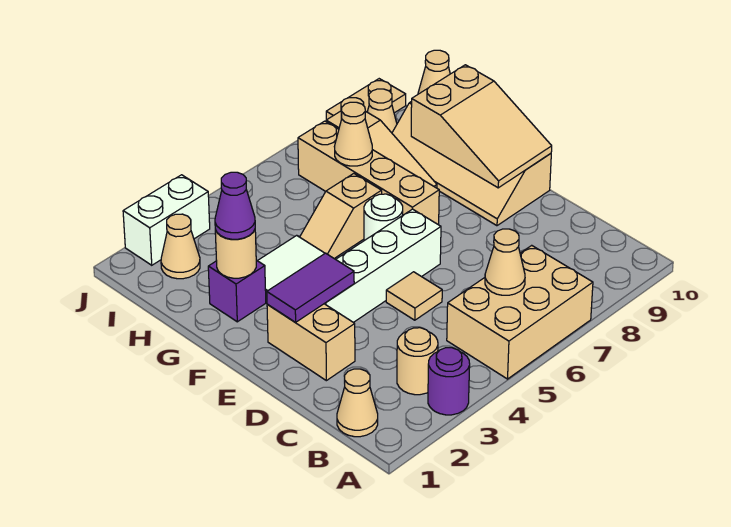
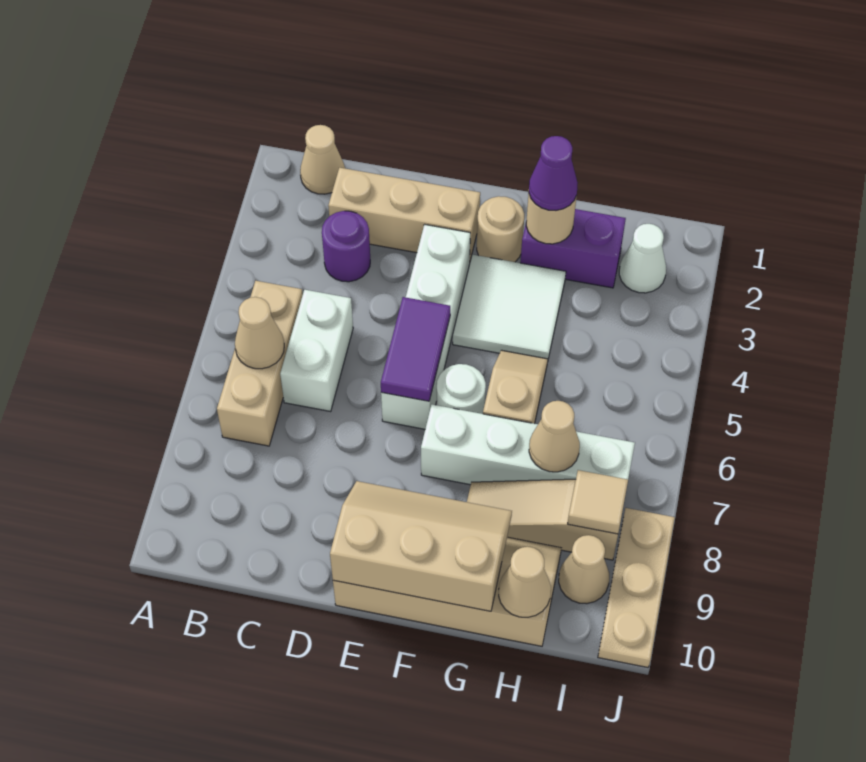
purple 1x1 round brick [428,348,470,415] -> purple 1x1 round brick moved to [322,211,370,282]
tan 2x3 brick [447,245,593,379] -> tan 1x3 brick [217,281,303,446]
tan 1x1 round brick [397,328,438,395] -> tan 1x1 round brick moved to [477,196,524,262]
tan 1x2 brick [267,304,355,381] -> tan 1x3 brick [328,168,480,261]
tan 1x1 tile [386,272,442,320] -> tan 1x1 tile moved to [568,470,628,534]
purple 1x2 tile [267,253,354,322] -> purple 1x2 tile moved to [381,297,450,401]
tan 2x3 slope [411,65,552,188] -> tan 2x3 slope turned to [330,481,512,611]
tan 1x4 brick [298,121,439,225] -> white 1x4 brick [421,404,635,485]
purple 1x1 brick [208,260,266,322] -> purple 1x2 brick [520,209,626,288]
tan 1x1 cone [161,214,200,279] -> white 1x1 cone [619,224,666,293]
white 1x2 brick [123,175,210,265] -> white 1x2 brick moved to [280,290,353,411]
tan 1x2 plate [326,79,406,120] -> tan 1x3 plate [598,508,675,667]

